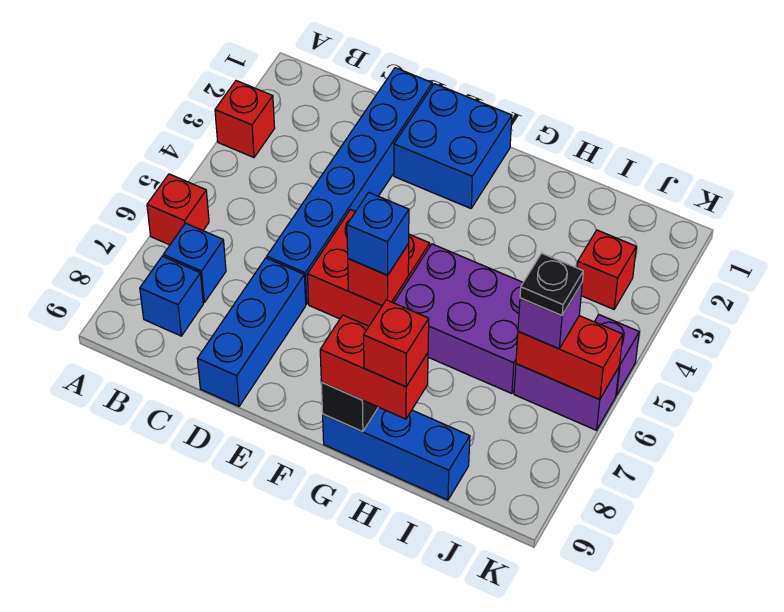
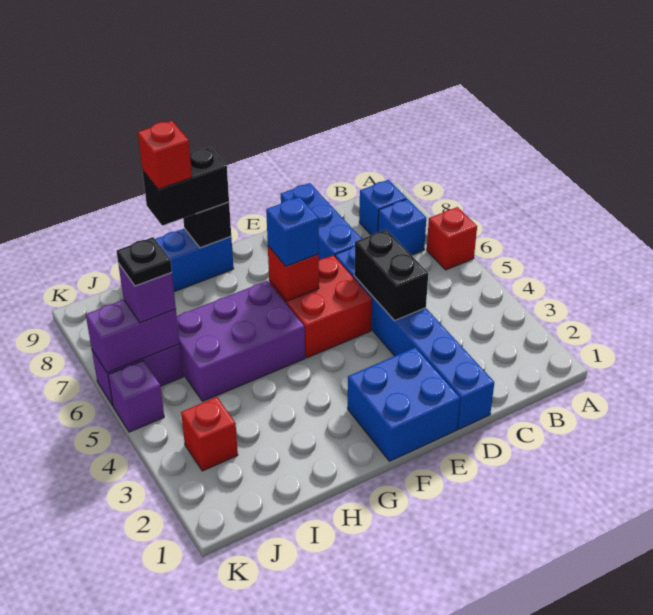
red 1x1 brick [215,81,275,158] -> none
none -> black 1x2 brick [354,230,428,321]
red 1x2 brick [320,315,428,419] -> black 1x2 brick [142,147,229,226]
red 1x2 brick [516,316,623,400] -> purple 1x2 brick [86,300,180,373]

